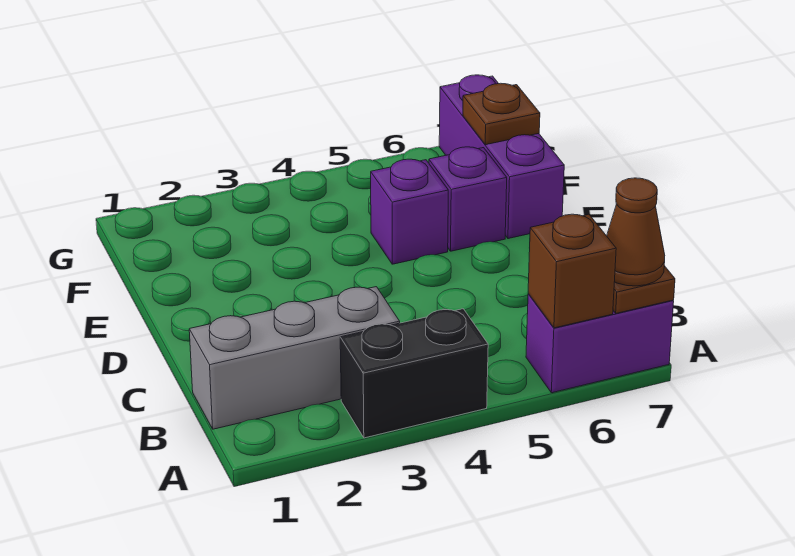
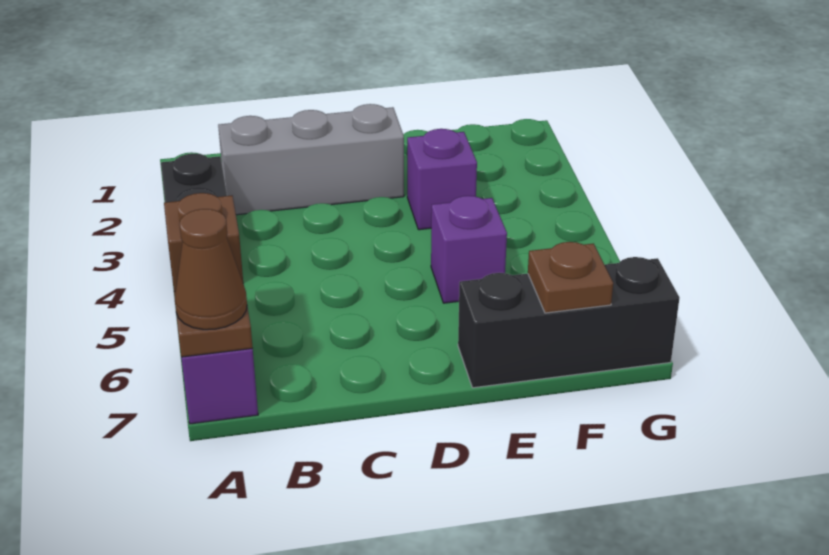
grey 1x3 brick [189,287,400,429] -> grey 1x3 brick turned to [218,104,404,215]
purple 1x1 brick [429,147,507,251] -> purple 1x1 brick moved to [407,129,477,230]
purple 1x3 brick [439,75,564,239] -> black 1x3 brick [458,257,679,388]

